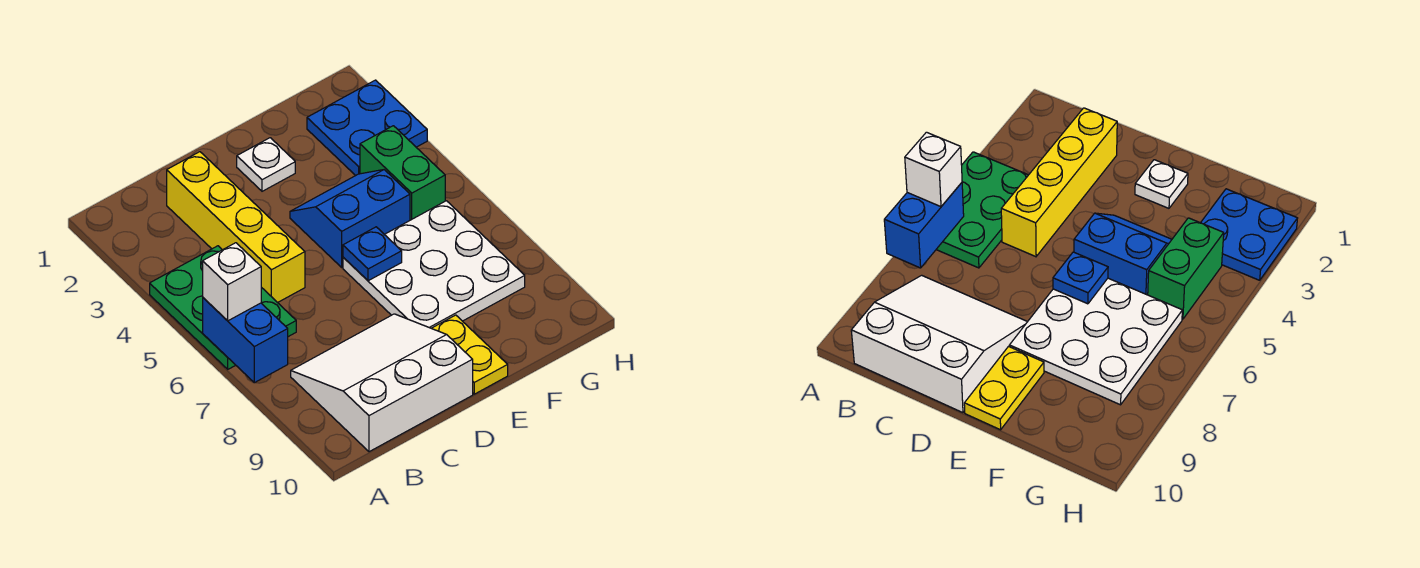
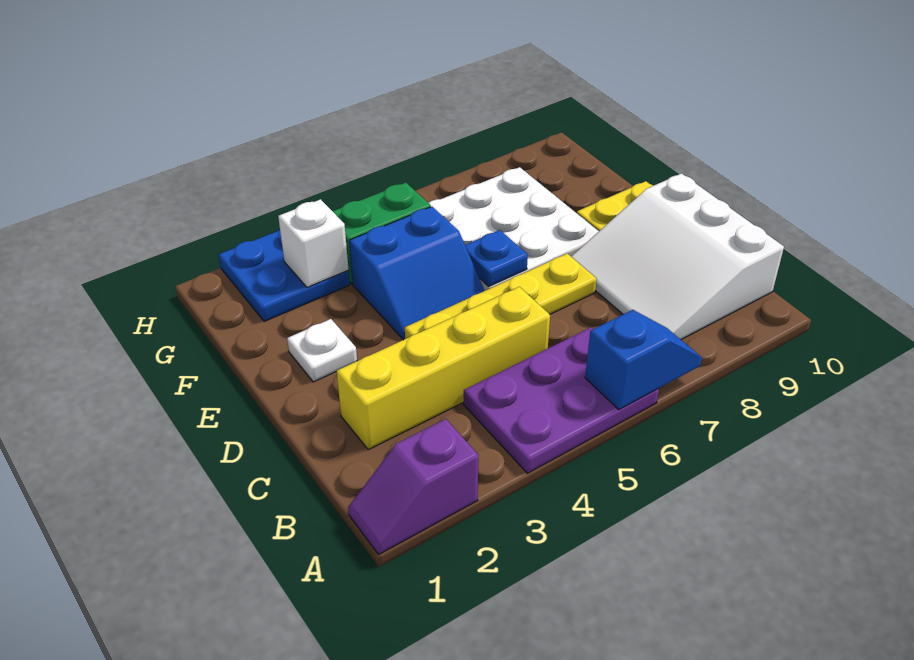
none -> purple 1x2 slope [348,419,479,554]
green 2x3 plate [150,246,296,369] -> purple 2x3 plate [464,327,659,473]
blue 1x2 brick [203,298,288,383] -> blue 1x2 slope [585,310,702,410]
white 1x1 brick [203,243,261,321] -> white 1x1 brick moved to [278,199,348,287]
none -> yellow 1x4 plate [405,253,597,339]
blue 2x2 slope [290,170,410,267] -> blue 2x2 slope turned to [349,207,485,340]

